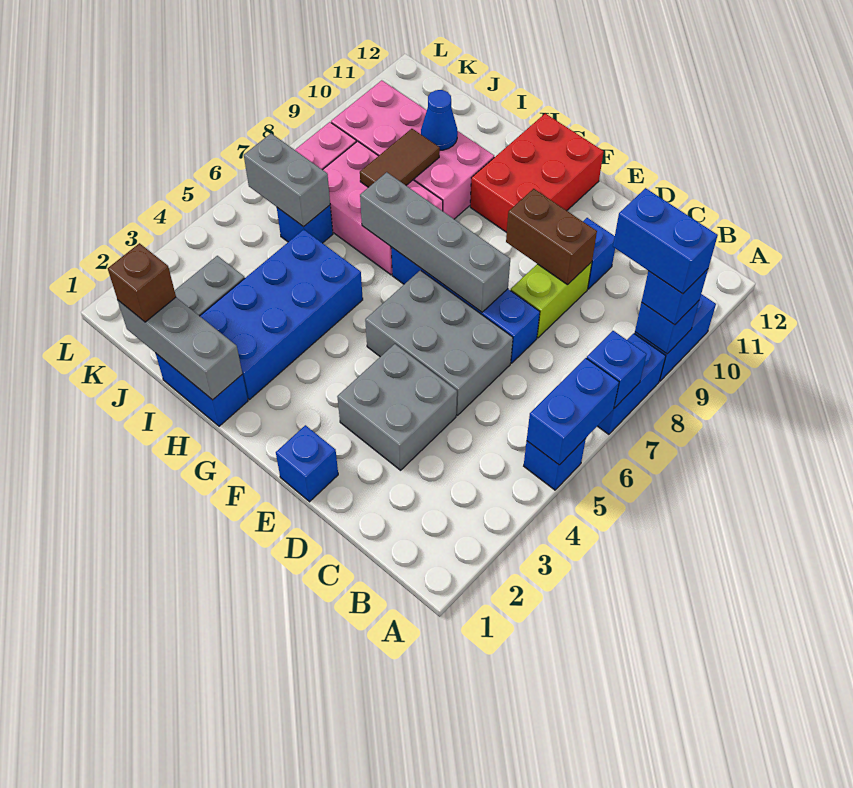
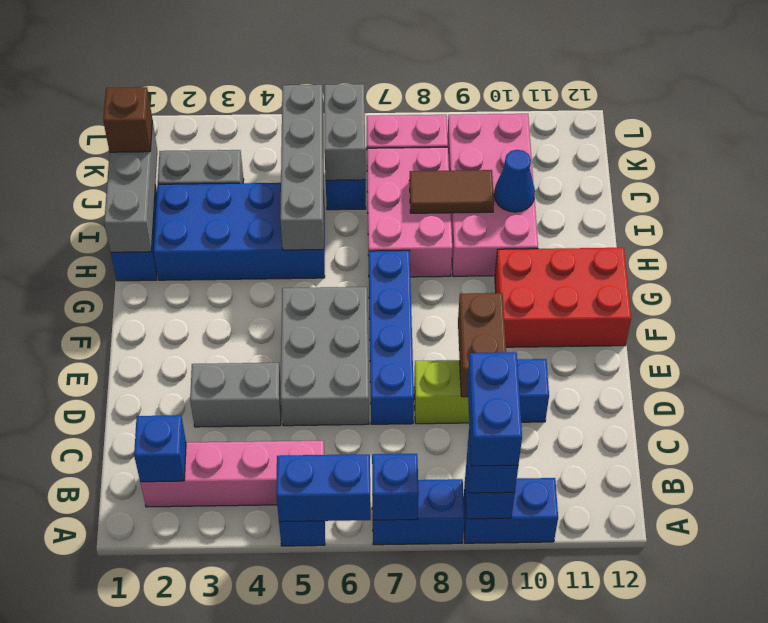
none -> pink 1x4 brick [140,441,324,507]
grey 2x2 brick [337,344,457,470] -> grey 1x2 brick [190,363,281,427]
blue 1x1 brick [276,425,338,502] -> blue 1x1 brick moved to [134,415,186,482]
grey 1x4 brick [360,172,510,312] -> grey 1x4 brick moved to [280,85,324,250]

